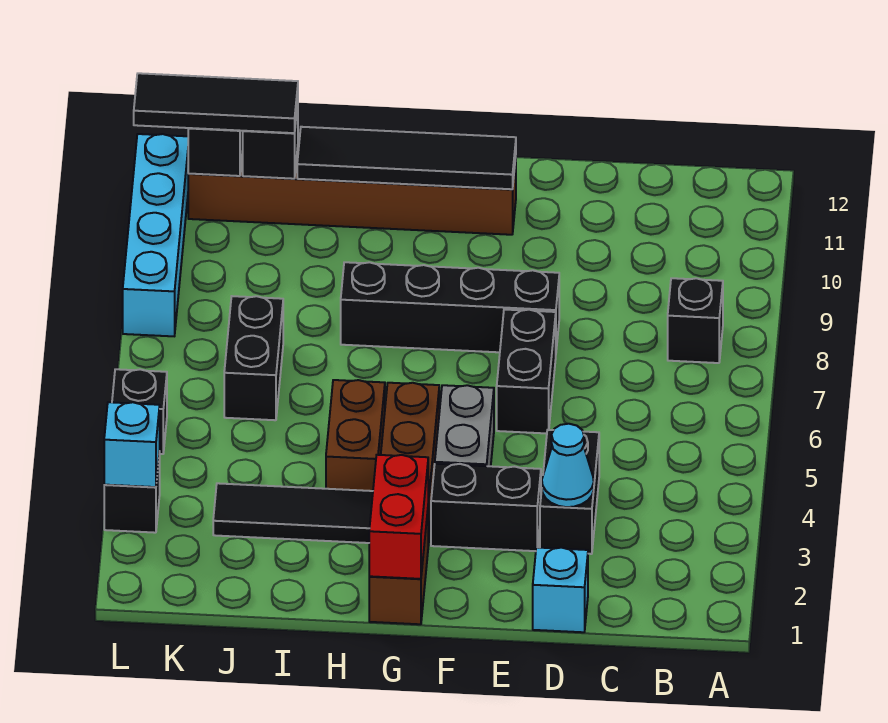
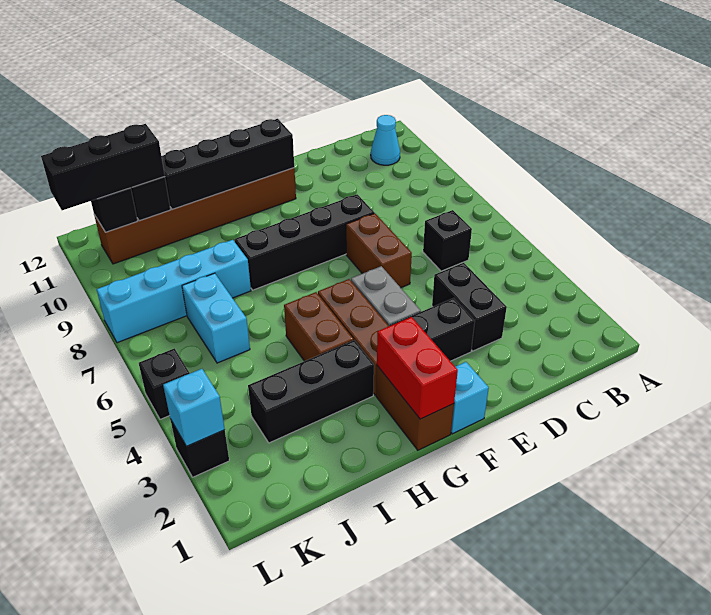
black 1x1 brick [668,278,723,363] -> black 1x1 brick moved to [423,210,472,271]
cyan 1x1 brick [533,548,588,632] -> cyan 1x1 brick moved to [451,362,489,434]
cyan 1x1 cone [542,424,594,507] -> cyan 1x1 cone moved to [371,115,400,165]
black 1x2 brick [497,309,556,433] -> brown 1x2 brick [346,213,412,288]
black 1x4 tile [297,127,516,189] -> black 1x4 brick [161,119,294,210]
black 1x3 tile [213,483,373,543] -> black 1x3 brick [248,340,374,443]
black 1x2 brick [224,296,283,420] -> cyan 1x2 brick [182,273,250,363]
black 1x3 tile [134,73,298,133] -> black 1x3 brick [41,124,165,210]
cyan 1x4 brick [123,134,188,336] -> cyan 1x4 brick turned to [97,240,251,343]

